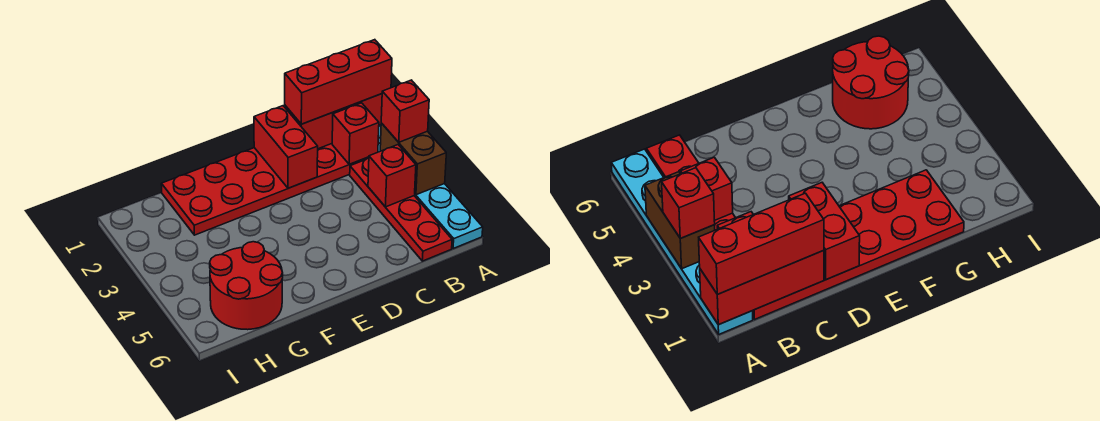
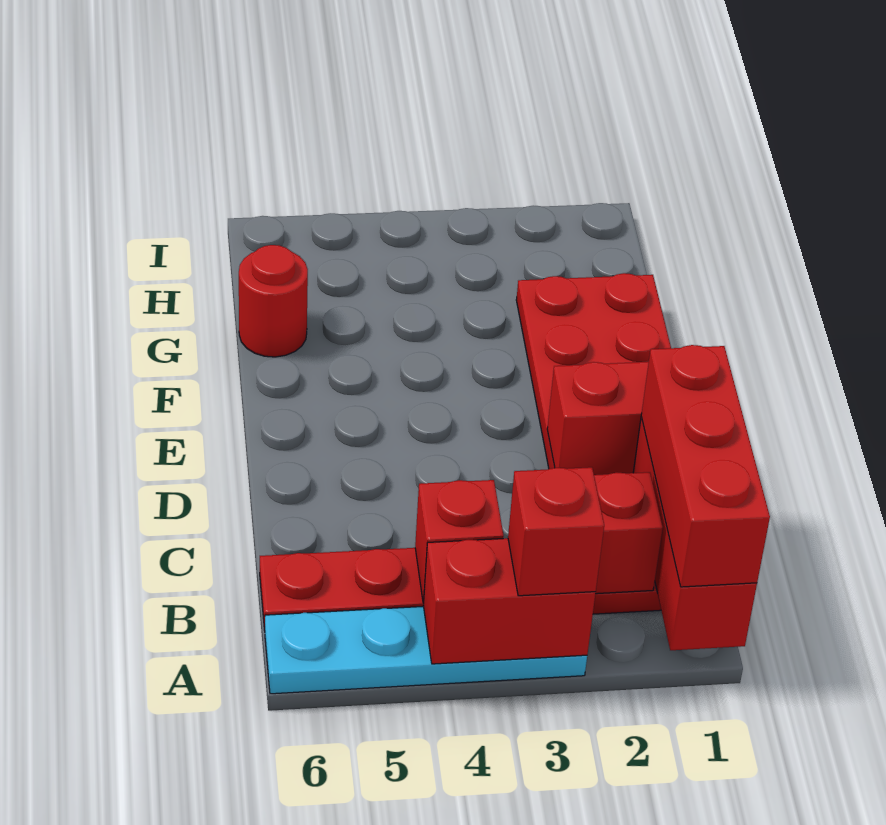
cyan 1x6 plate [378,125,483,249] -> cyan 1x4 plate [265,606,587,694]
brown 1x2 brick [380,123,446,195] -> red 1x2 brick [423,538,596,664]
red 2x2 round brick [210,242,283,330] -> red 1x1 round brick [239,245,308,357]

